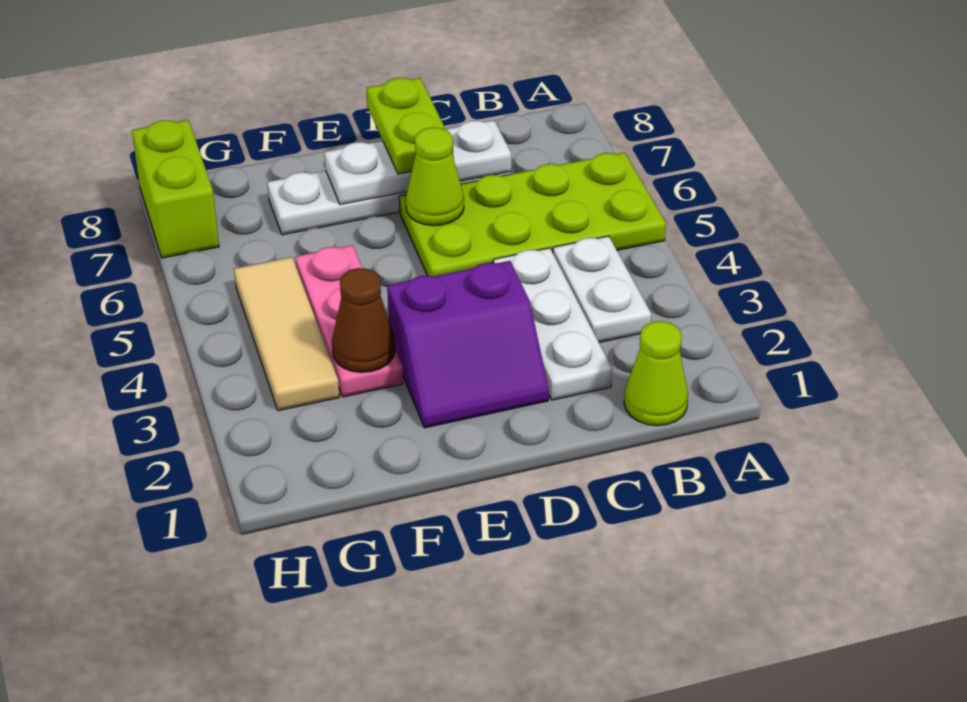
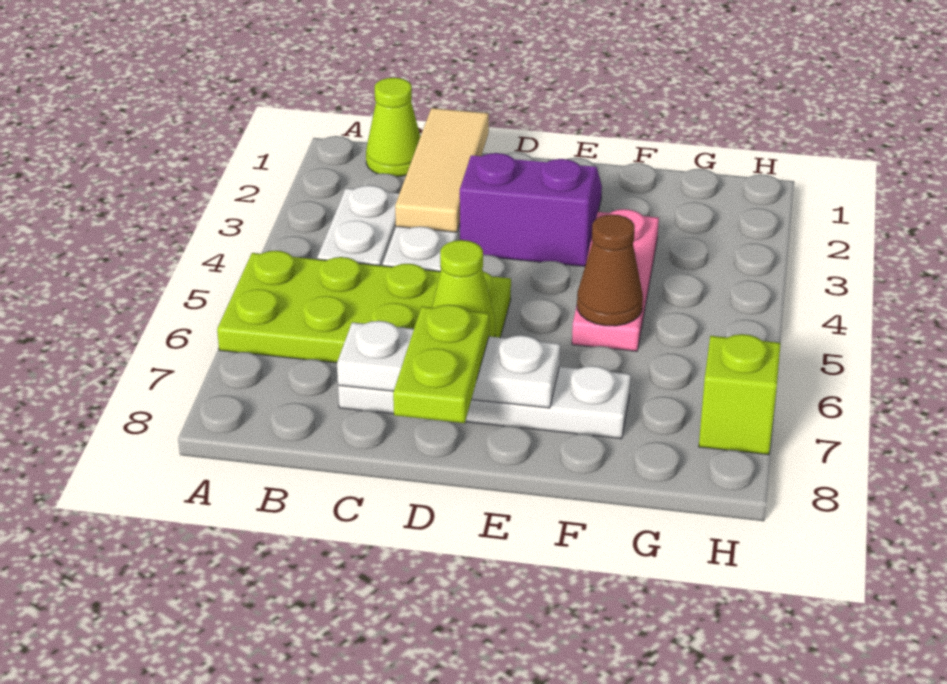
brown 1x1 cone [332,268,395,372] -> brown 1x1 cone moved to [577,215,643,326]
tan 1x3 tile [234,257,339,411] -> tan 1x3 tile moved to [395,108,489,232]
lime 1x2 brick [132,120,219,258] -> lime 1x1 brick [699,334,781,455]

